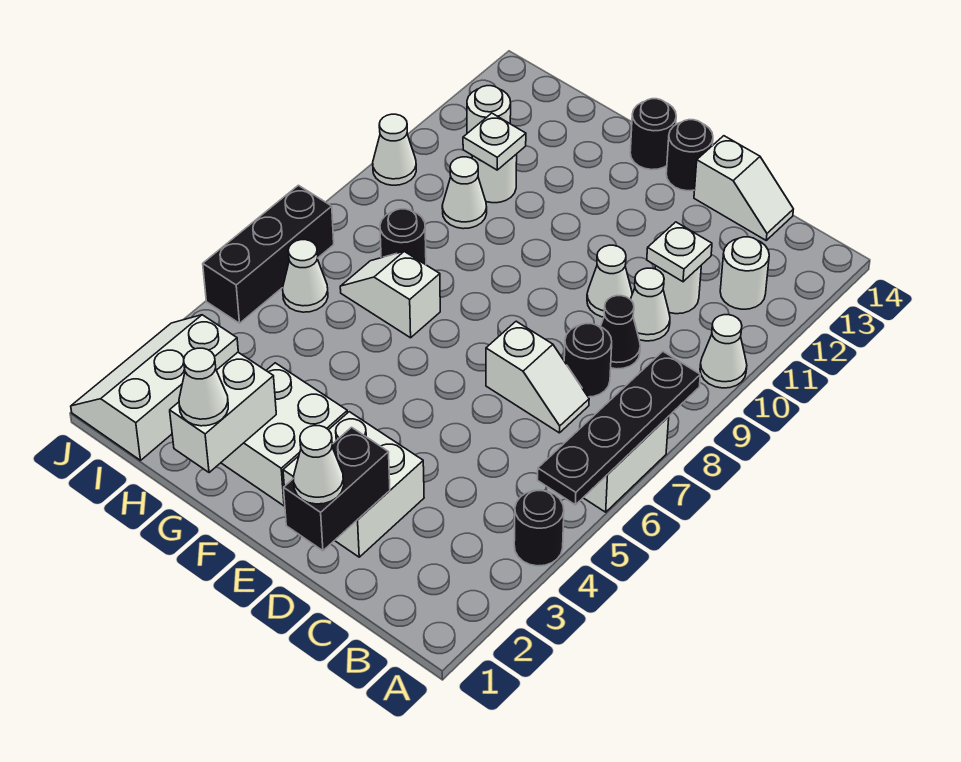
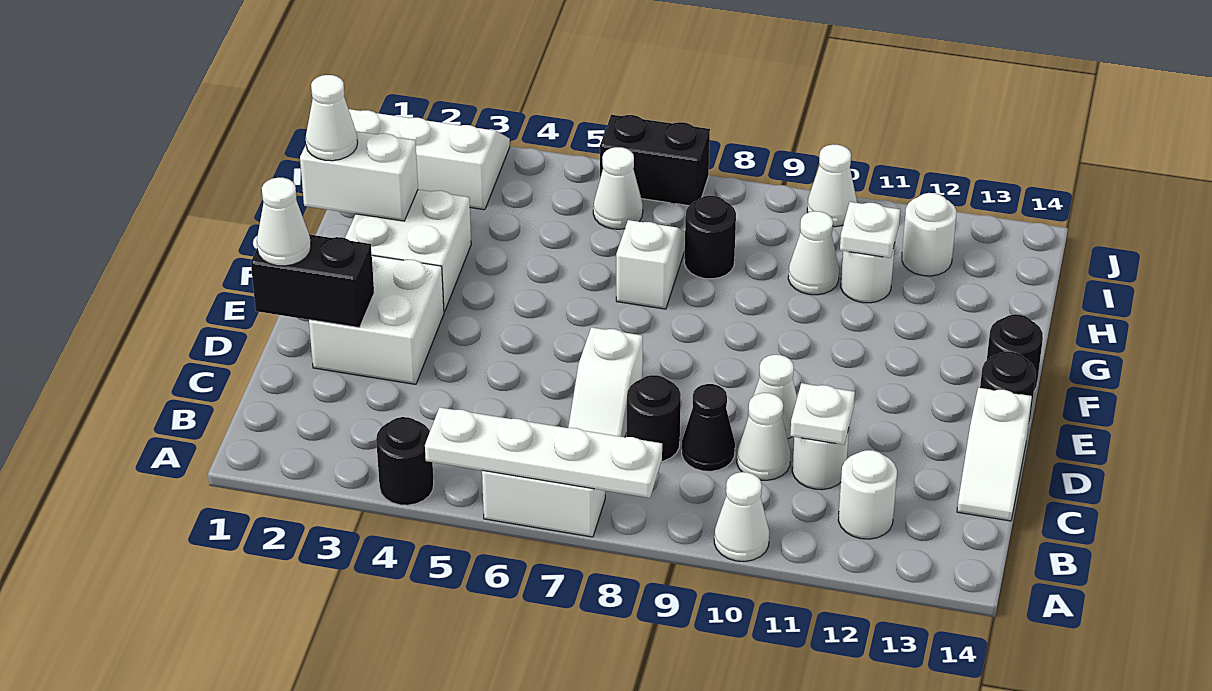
black 1x4 plate [538,352,700,505] -> white 1x4 plate [425,407,662,498]
black 1x3 brick [203,185,334,323] -> black 1x2 brick [600,115,710,206]

